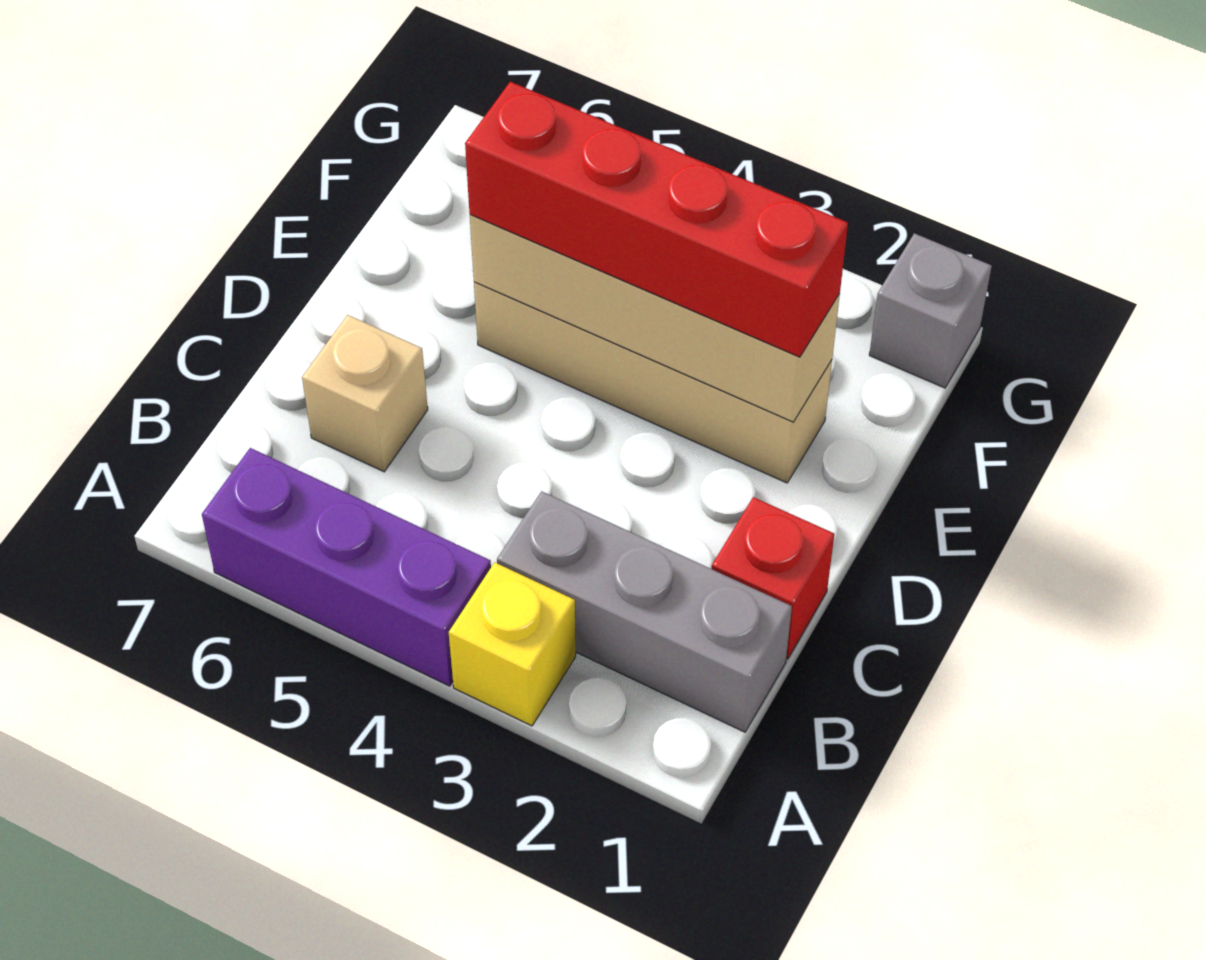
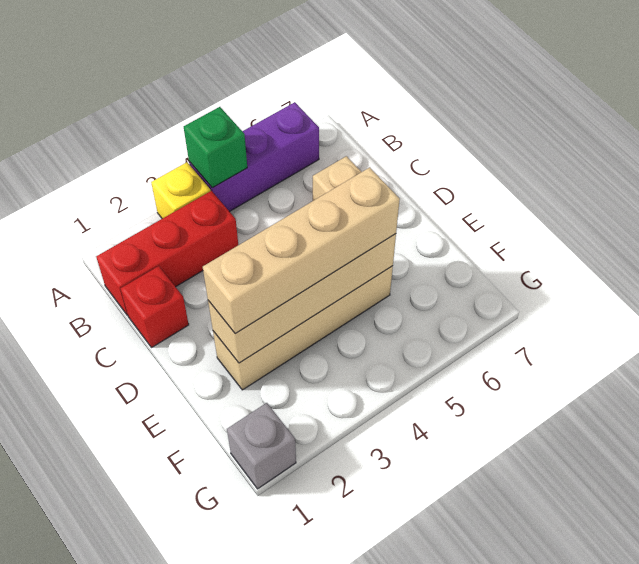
none -> green 1x1 brick [184,107,247,188]
grey 1x3 brick [497,491,792,732] -> red 1x3 brick [96,191,238,315]
red 1x4 brick [465,82,848,357] -> tan 1x4 brick [203,167,400,334]

